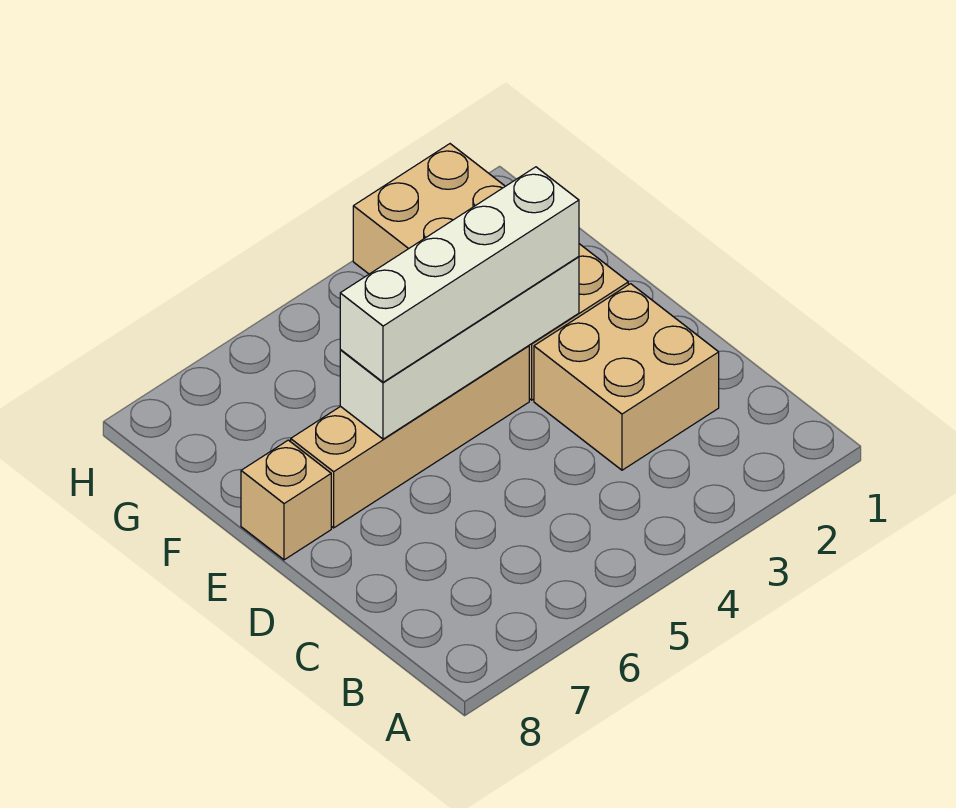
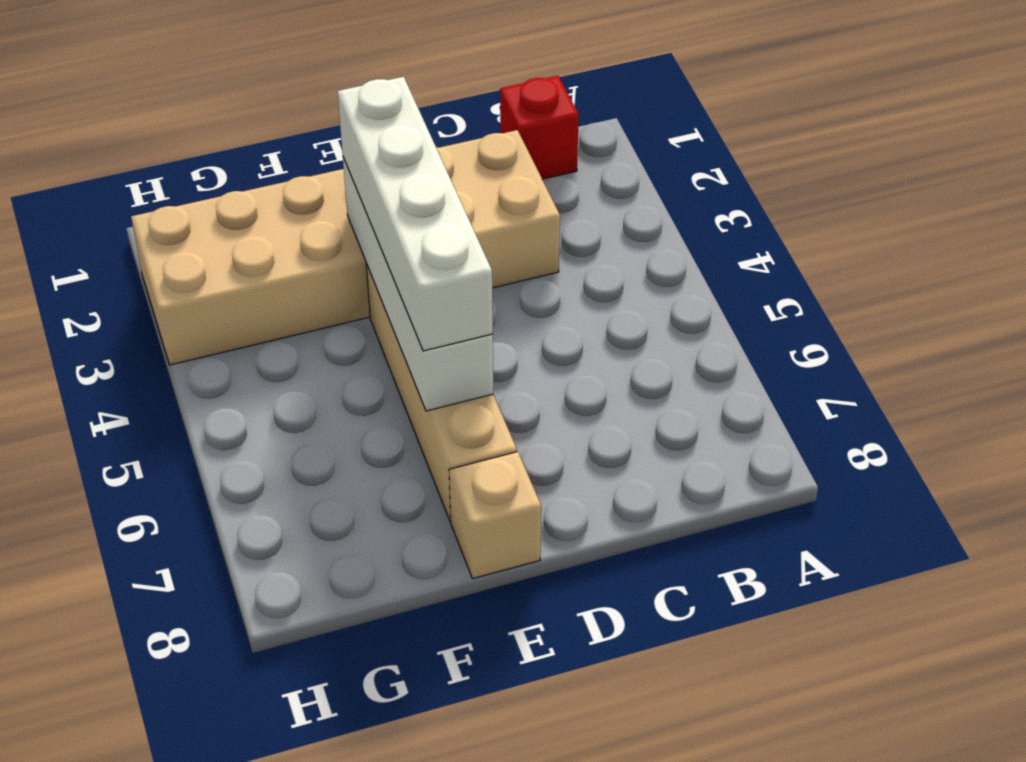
none -> red 1x1 brick [500,76,579,179]

